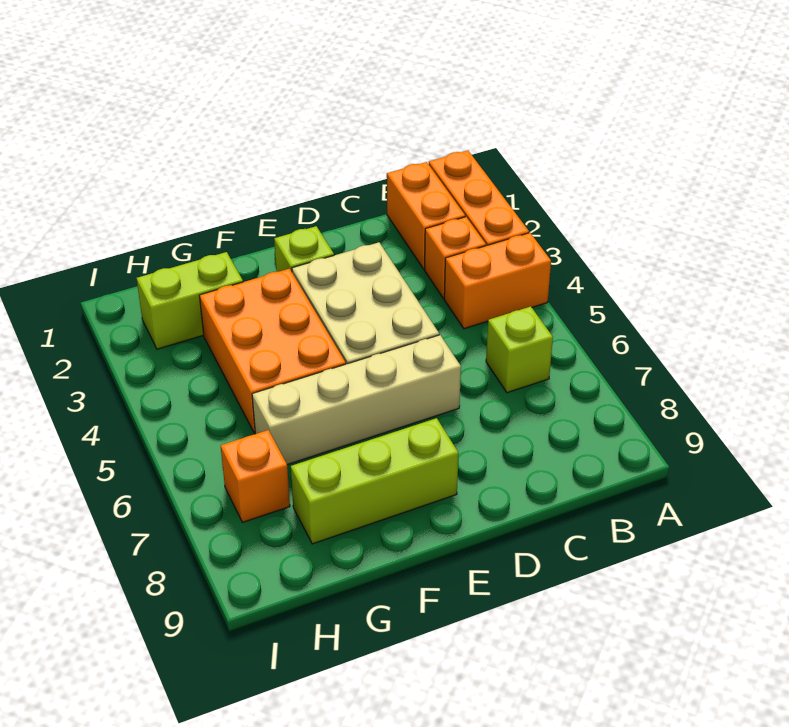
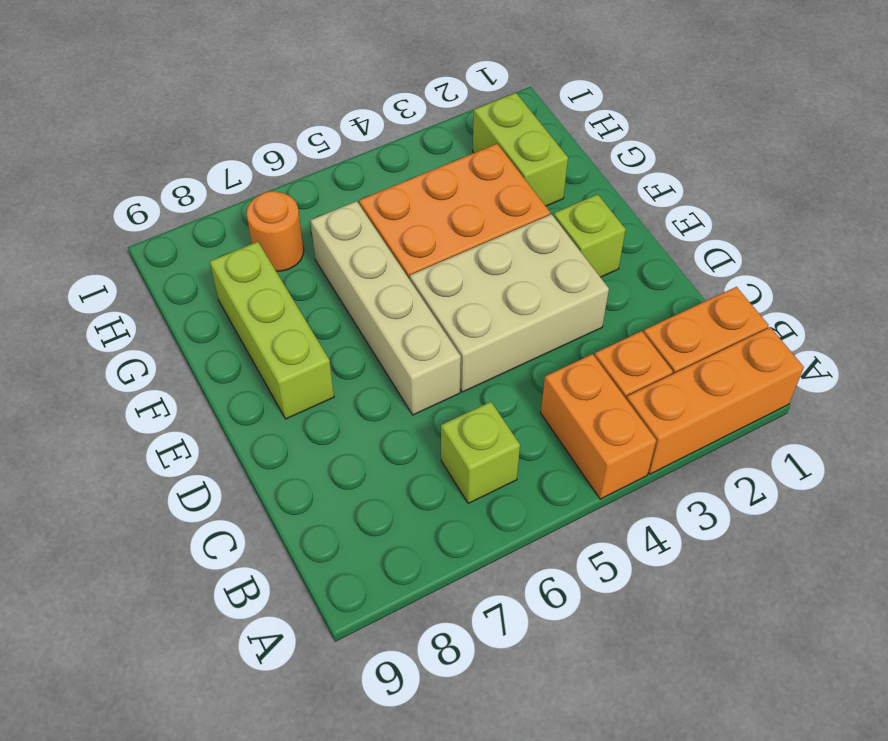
orange 1x1 brick [221,430,290,522] -> orange 1x1 round brick [247,191,304,271]

